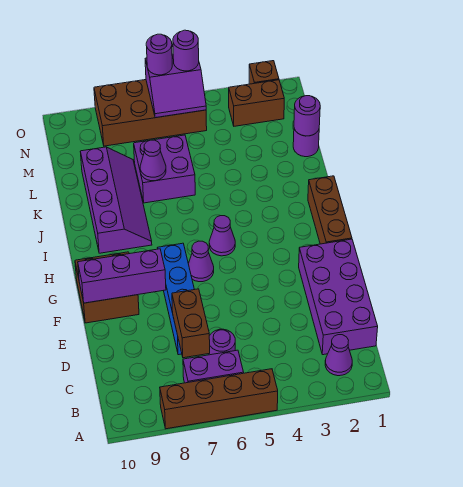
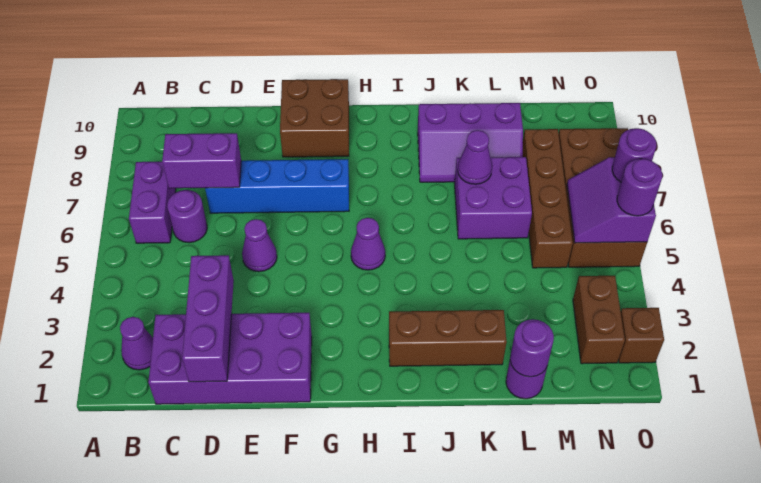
brown 1x4 brick [160,369,278,429] -> brown 1x4 brick moved to [523,129,573,268]
brown 1x2 brick [172,289,210,358] -> purple 1x2 brick [162,133,241,188]
purple 1x3 brick [78,249,166,303] -> purple 1x3 brick moved to [182,255,234,382]
brown 1x3 brick [308,176,352,244] -> brown 1x3 brick moved to [389,310,507,366]
purple 1x1 cone [188,241,214,282] -> purple 1x1 cone moved to [242,219,277,272]
purple 2x4 slope [80,147,152,253] -> purple 2x3 slope [418,103,523,182]

